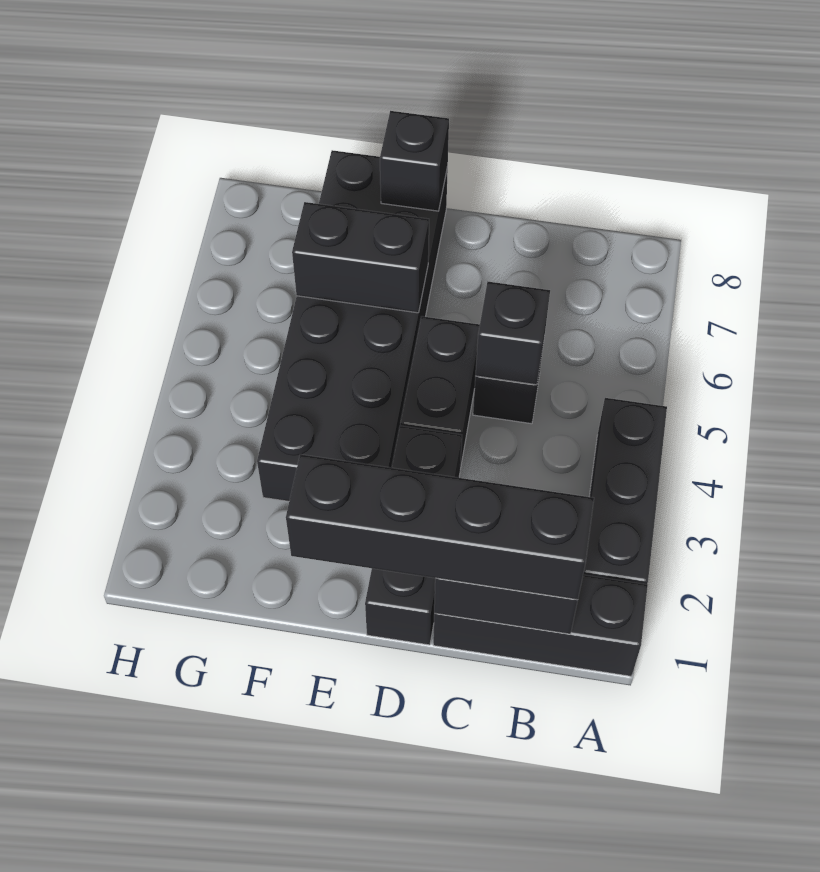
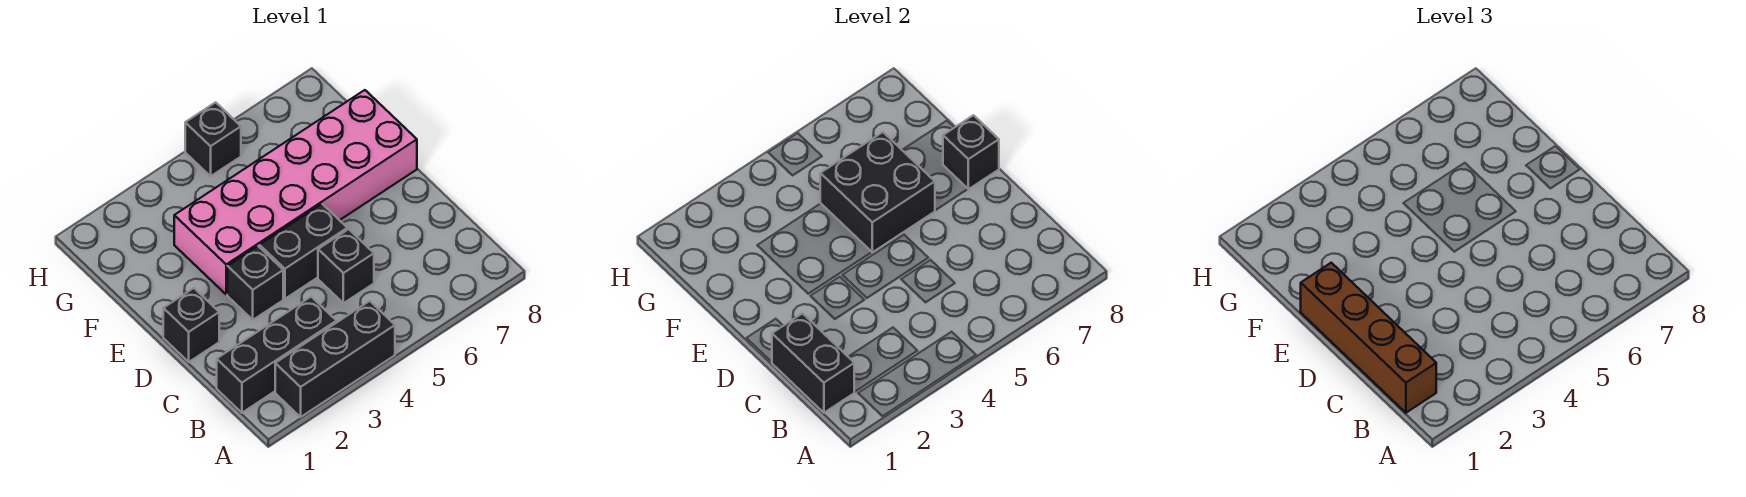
black 1x3 brick [433,575,648,676] -> black 1x3 brick turned to [217,297,336,413]
black 1x4 brick [286,454,594,600] -> brown 1x4 brick [1301,263,1436,413]
black 1x1 brick [475,282,550,385] -> black 1x1 brick moved to [185,102,241,176]
black 2x6 brick [257,150,448,501] -> pink 2x6 brick [174,90,417,294]
black 1x2 brick [292,202,429,313] -> black 2x2 brick [820,132,935,252]

